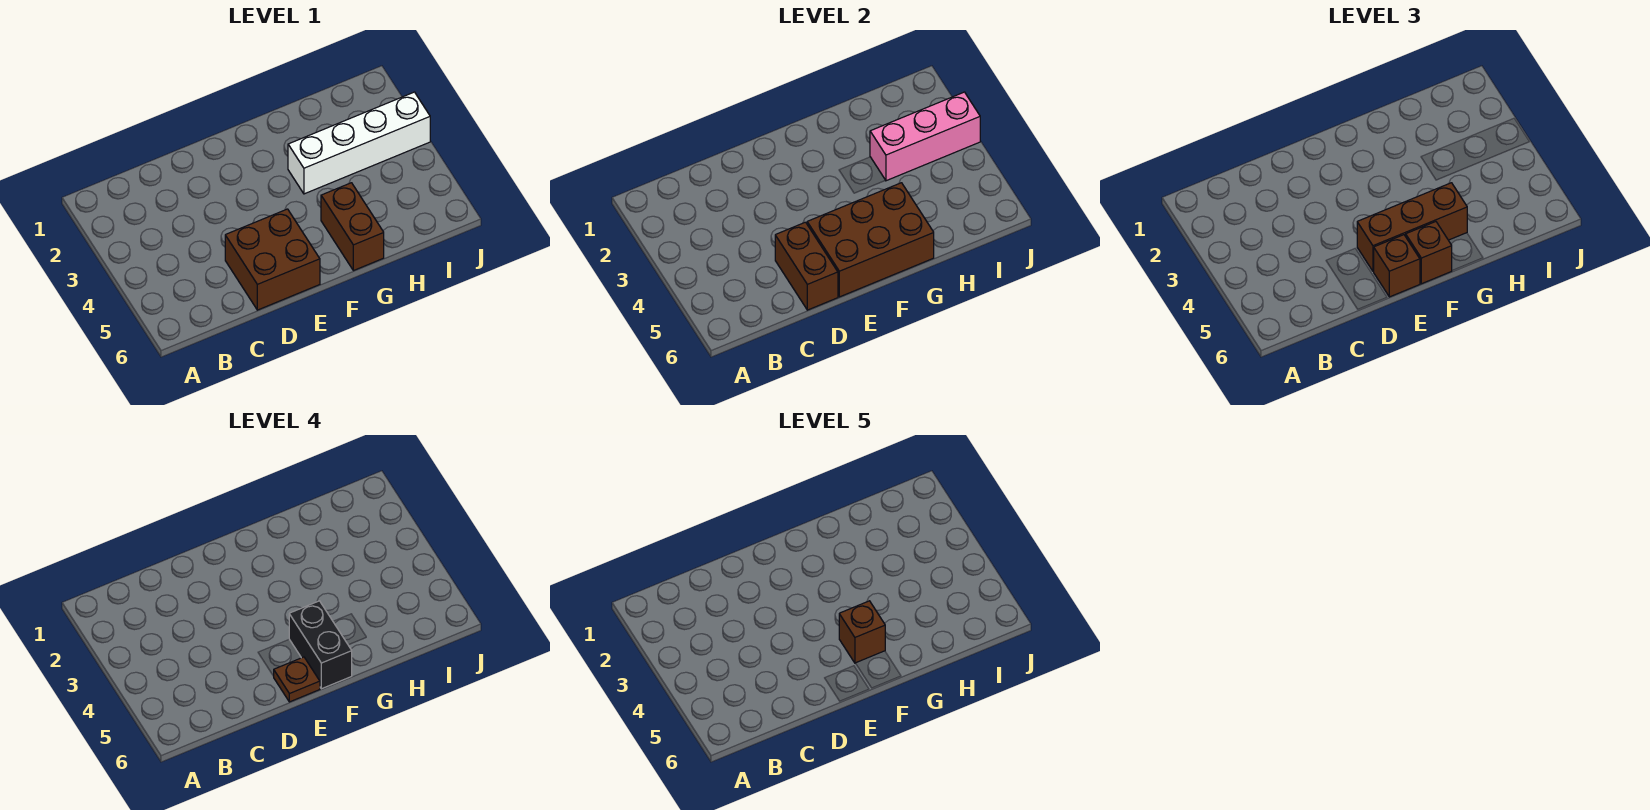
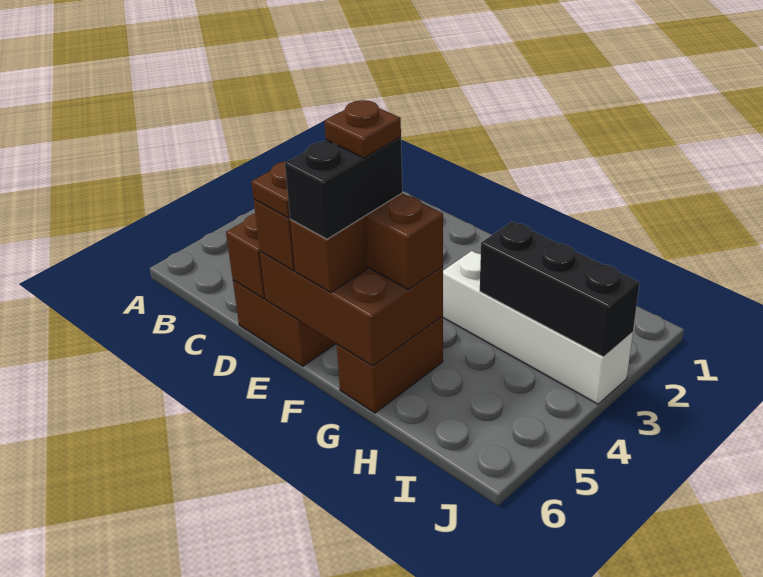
brown 1x1 brick [839,601,885,663] -> brown 1x1 plate [324,100,401,158]
pink 1x3 brick [870,92,980,181] -> black 1x3 brick [480,221,640,357]

